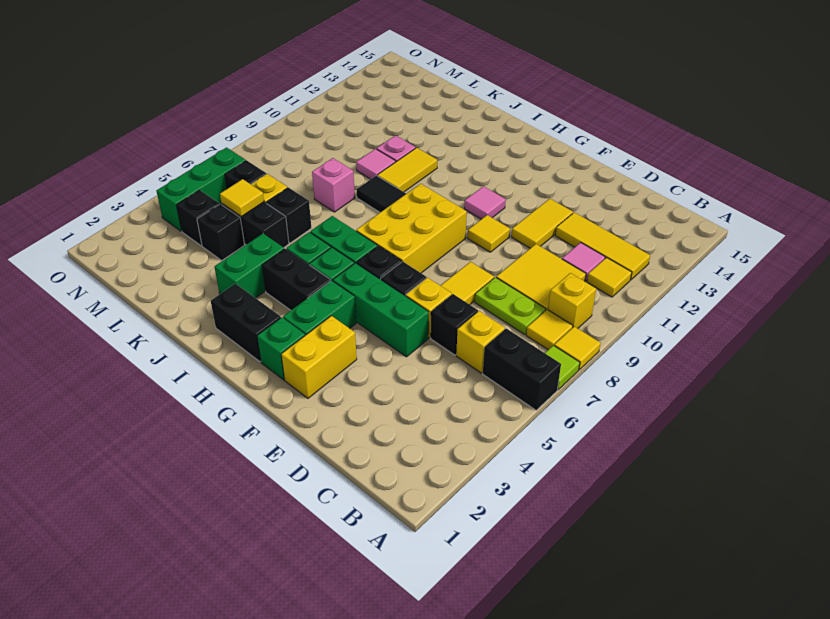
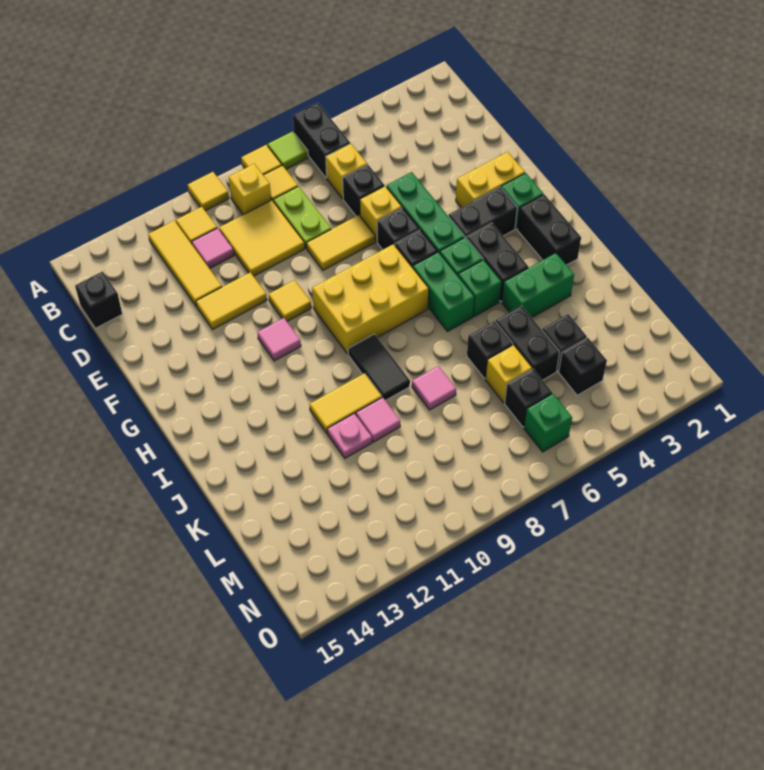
none -> black 1x1 brick [75,271,122,328]
green 1x2 brick [283,280,356,335] -> black 1x2 brick [448,187,517,238]
pink 1x1 brick [312,158,355,212] -> pink 1x1 tile [412,366,456,410]
yellow 1x1 tile [220,179,264,217] -> yellow 1x1 tile moved to [188,172,229,211]
green 1x3 brick [157,148,246,231] -> green 1x1 brick [524,394,572,452]

